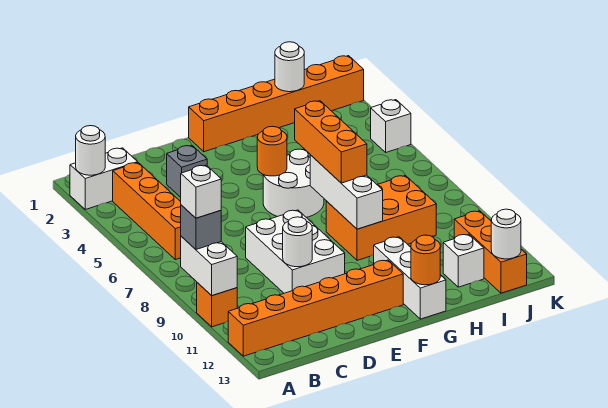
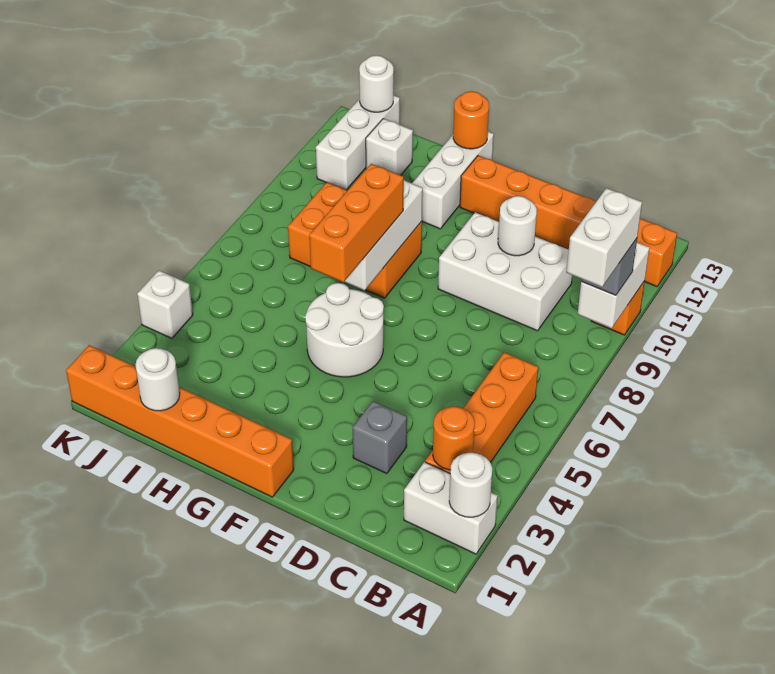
white 1x1 brick [181,165,221,218] -> white 1x2 brick [566,188,642,287]
white 2x3 brick [246,210,345,293] -> white 2x3 brick turned to [438,212,572,331]
orange 1x1 round brick [257,126,287,176] -> orange 1x1 round brick moved to [433,407,475,470]
orange 1x3 brick [454,211,527,293] -> white 1x3 brick [316,95,400,190]

